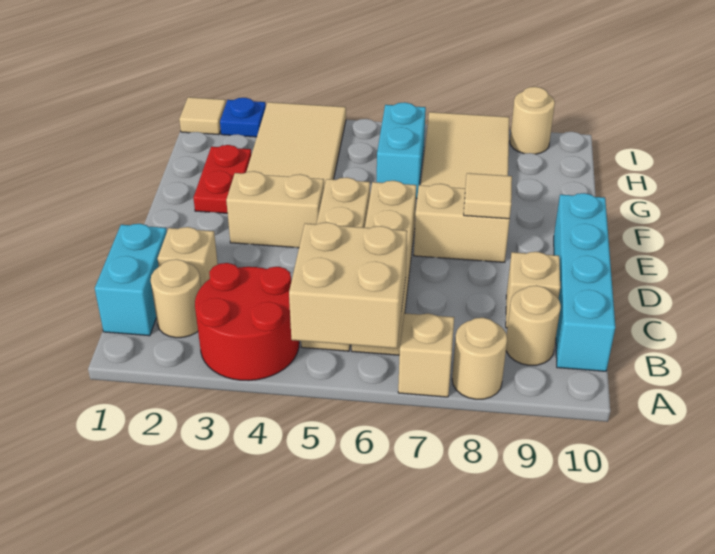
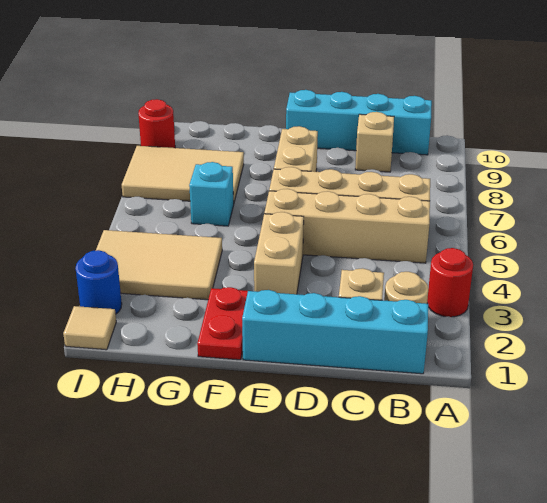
red 2x2 round brick [195,263,299,381] -> red 1x1 round brick [427,248,473,317]
tan 2x2 brick [289,222,407,348] -> none
tan 1x1 brick [398,313,454,397] -> none
tan 1x1 round brick [452,318,507,399] -> none
cyan 1x2 brick [95,224,167,336] -> cyan 1x4 brick [242,290,428,374]
tan 1x1 round brick [506,285,561,365] -> none
tan 1x1 tile [464,173,512,219] -> none
red 1x2 plate [194,145,251,213] -> red 1x2 plate turned to [197,287,248,360]
cyan 1x2 brick [377,102,426,199] -> cyan 1x1 brick [189,162,234,226]
blue 1x1 plate [220,98,266,137] -> blue 1x1 round brick [76,250,122,314]
tan 1x1 round brick [510,87,555,154] -> red 1x1 round brick [138,99,175,148]

